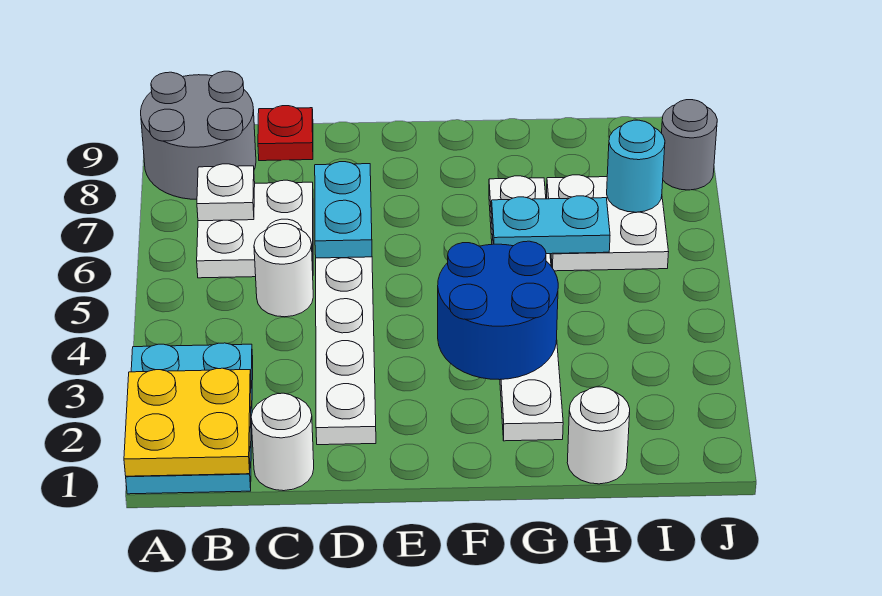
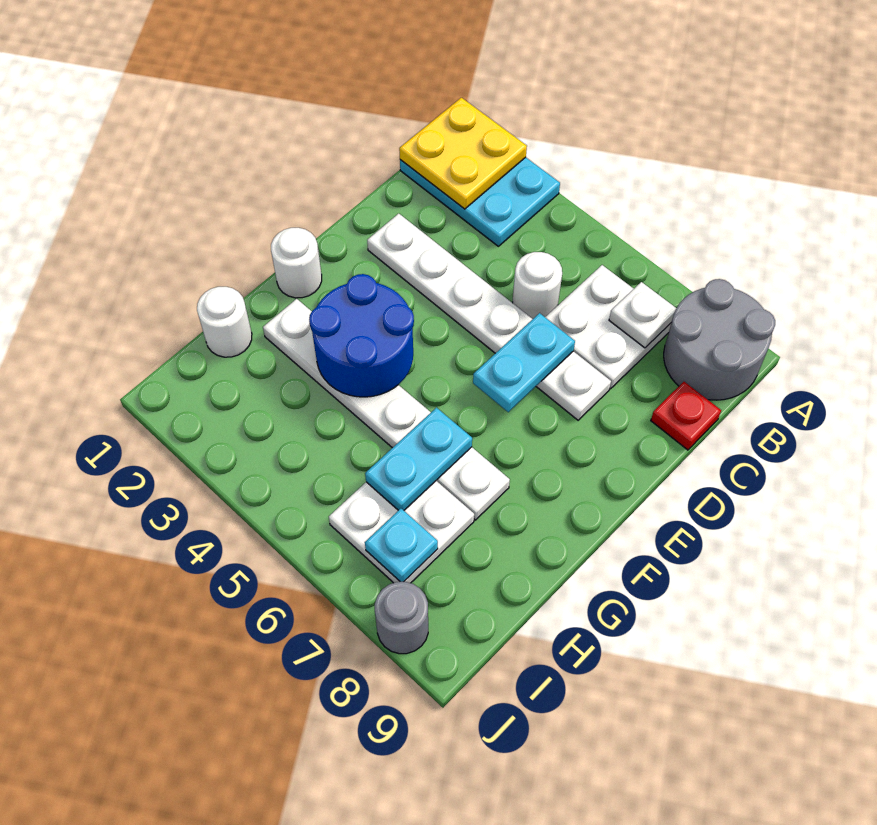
white 1x1 round brick [251,393,314,491] -> white 1x1 round brick moved to [271,228,322,298]
cyan 1x2 plate [315,162,372,258] -> cyan 1x2 plate turned to [473,313,575,412]
cyan 1x1 round brick [607,120,665,212] -> cyan 1x1 plate [365,509,438,582]

